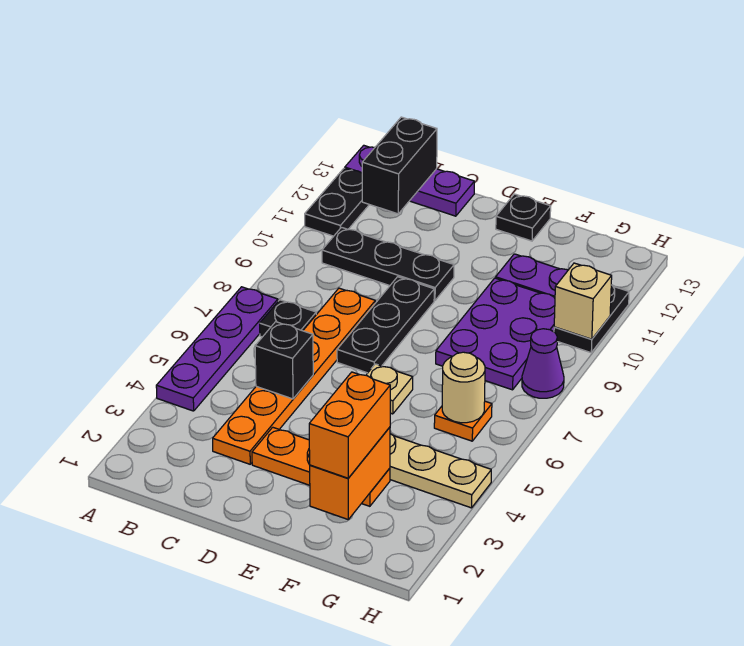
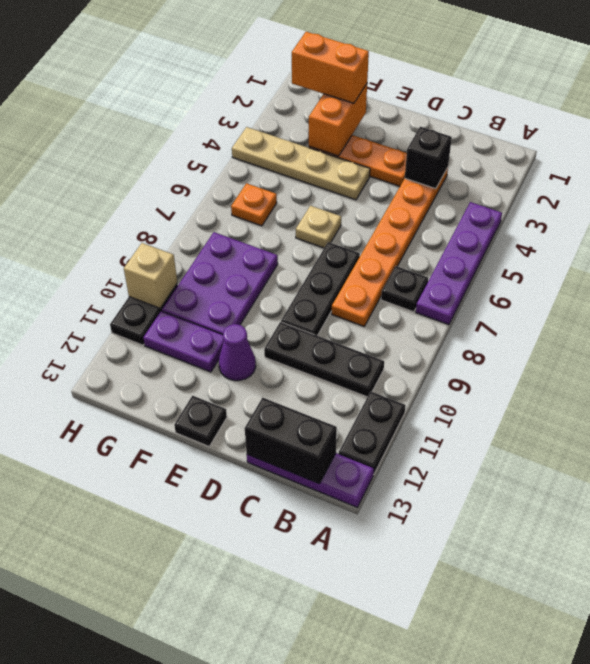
black 1x2 brick [362,117,437,214] -> black 1x2 brick turned to [245,397,337,484]
black 1x1 brick [255,322,313,399] -> black 1x1 brick moved to [405,127,452,189]
orange 1x2 brick [309,372,390,478] -> orange 1x2 brick turned to [292,32,369,103]
tan 1x1 round brick [442,352,485,423] -> none
purple 1x1 cone [522,329,564,398] -> purple 1x1 cone moved to [219,324,256,381]

